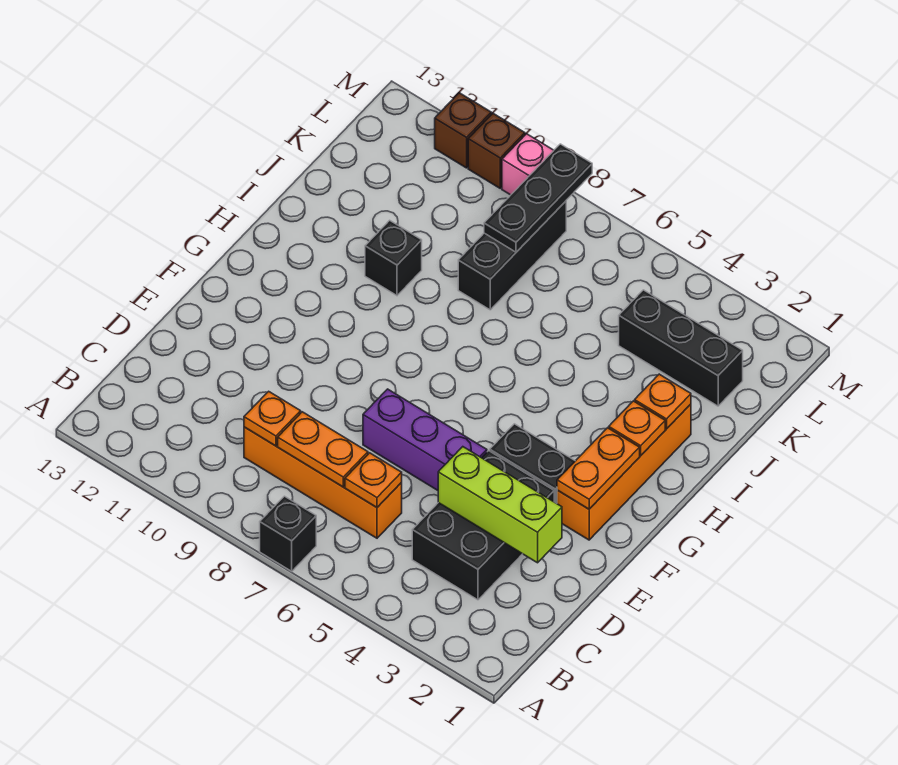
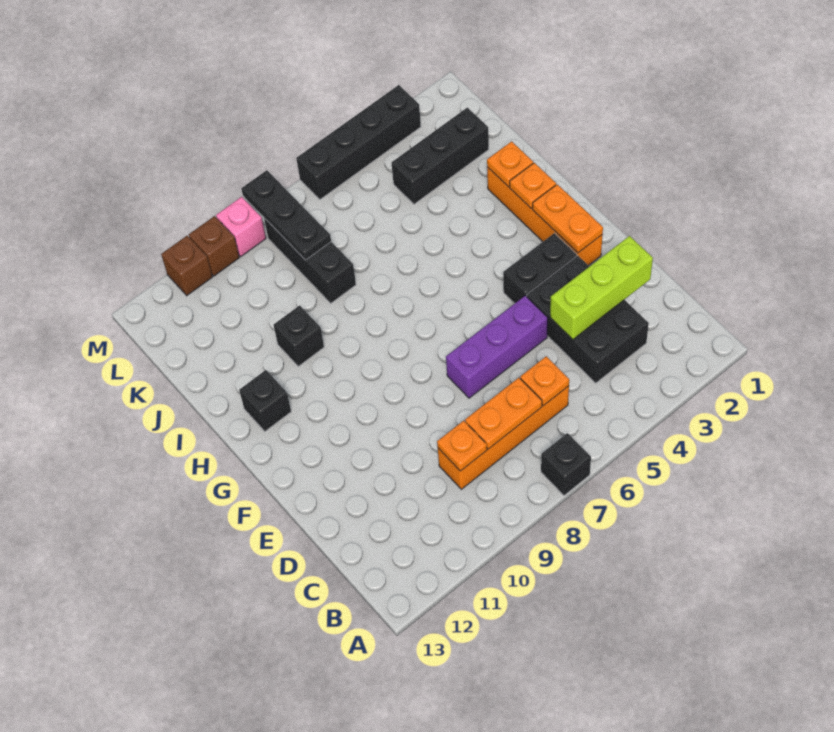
none -> black 1x1 brick [239,370,291,431]
none -> black 1x4 brick [296,85,421,199]

